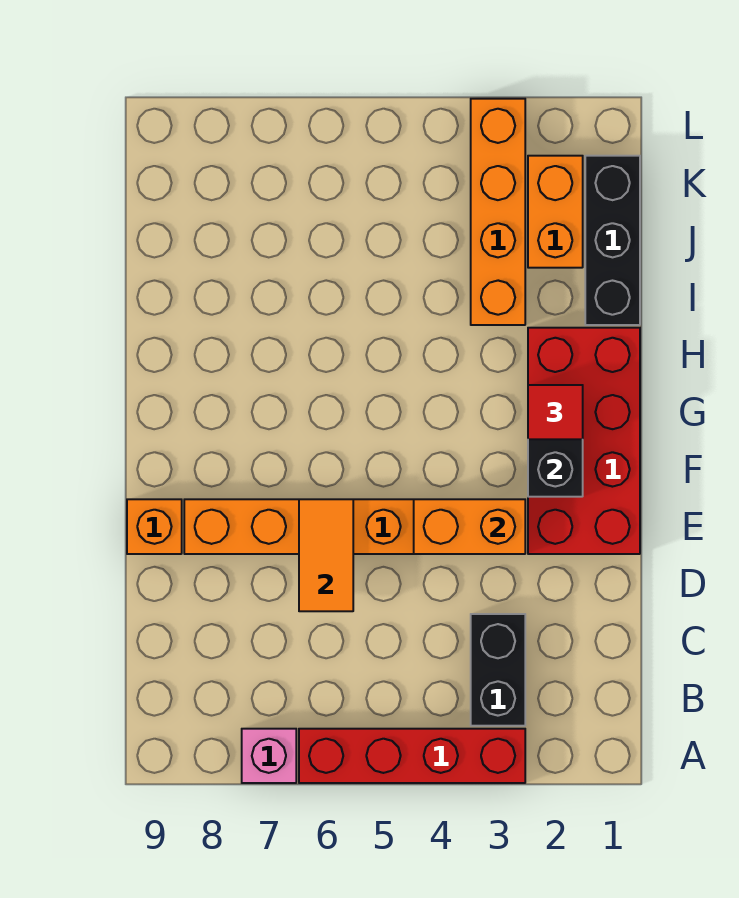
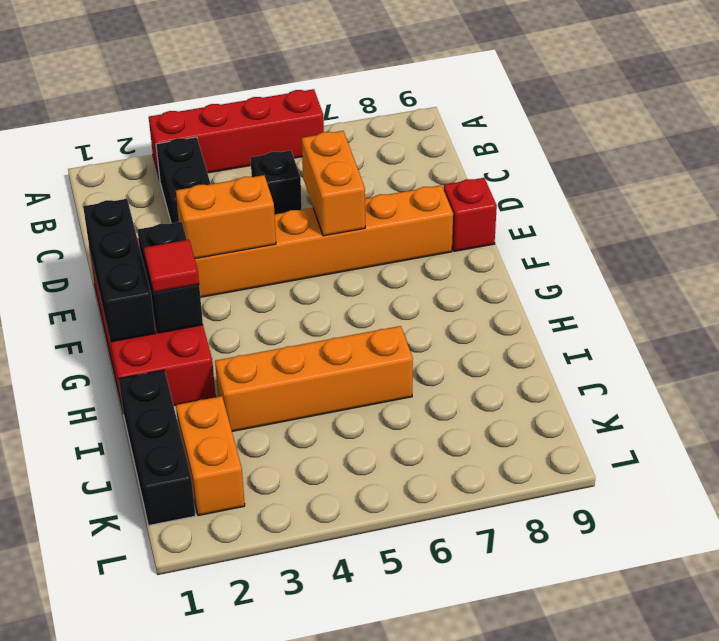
pink 1x1 brick [242,729,296,783] -> none
none -> black 1x1 brick [251,150,302,214]
orange 1x2 tile [299,499,353,611] -> orange 1x2 brick [302,131,365,236]
none -> black 1x3 brick [83,199,156,342]
orange 1x1 brick [127,499,182,554] -> red 1x1 brick [444,178,497,251]
orange 1x4 brick [471,99,525,325] -> orange 1x4 brick turned to [215,326,413,431]

